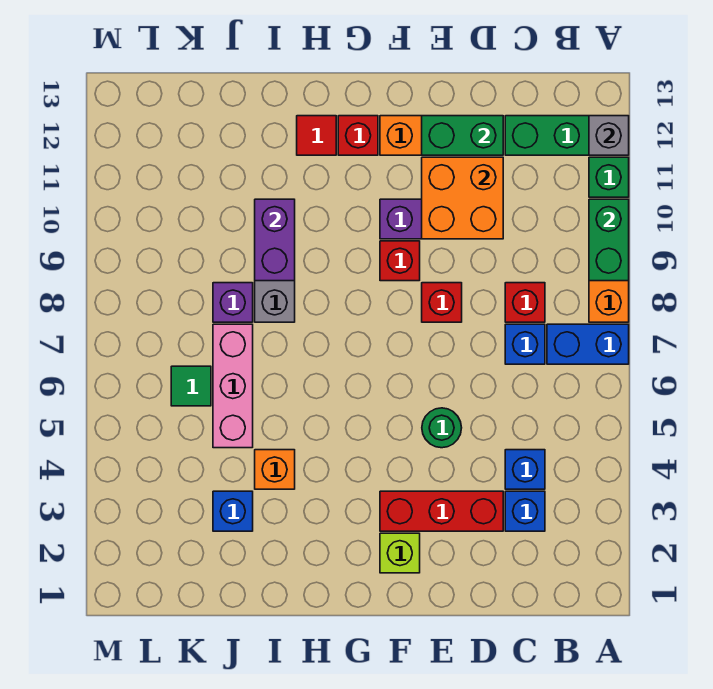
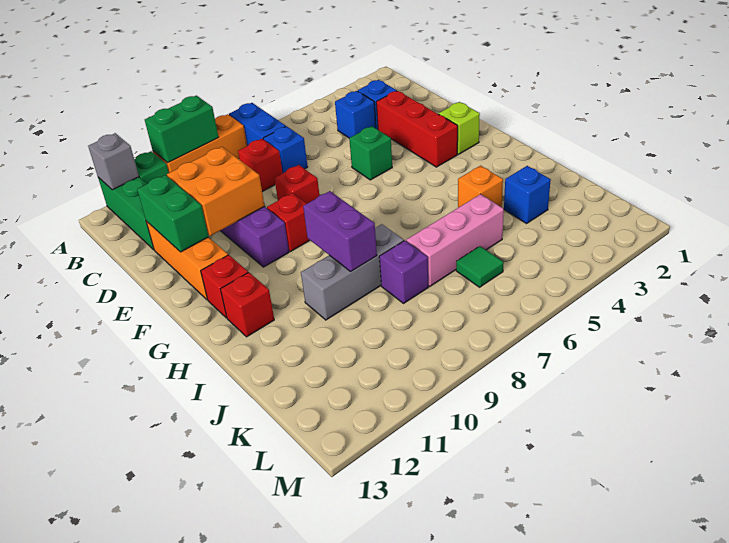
green 1x1 round brick [422,408,462,448] -> green 1x1 brick [349,126,392,180]
red 1x1 tile [297,116,336,155] -> red 1x1 brick [221,272,274,337]
purple 1x2 brick [255,199,295,281] -> purple 1x2 brick turned to [303,191,377,271]

